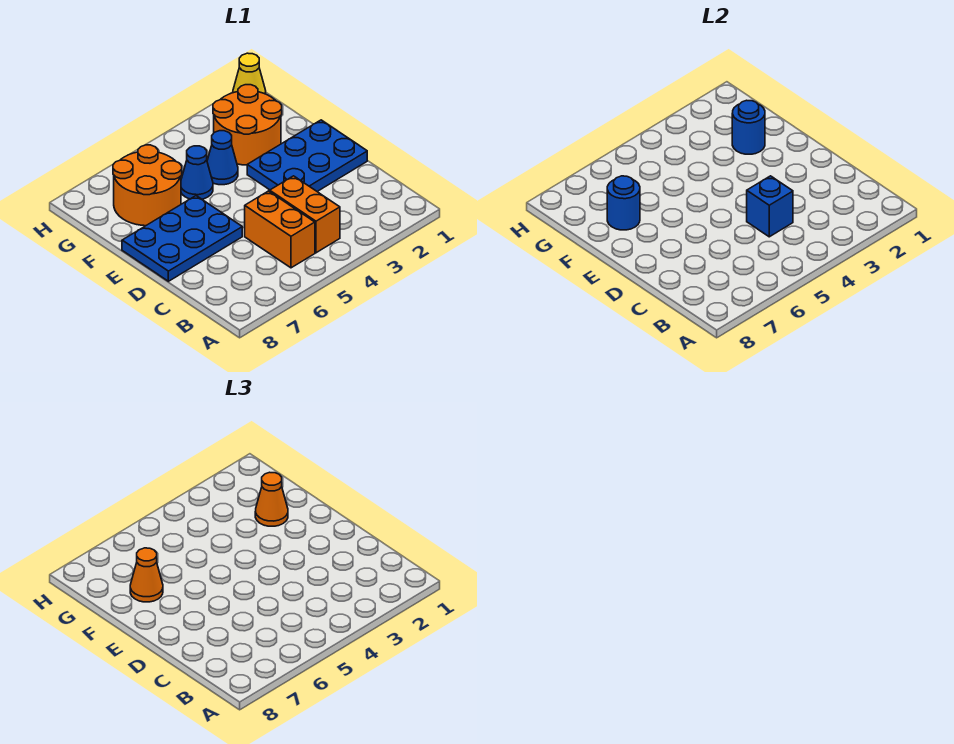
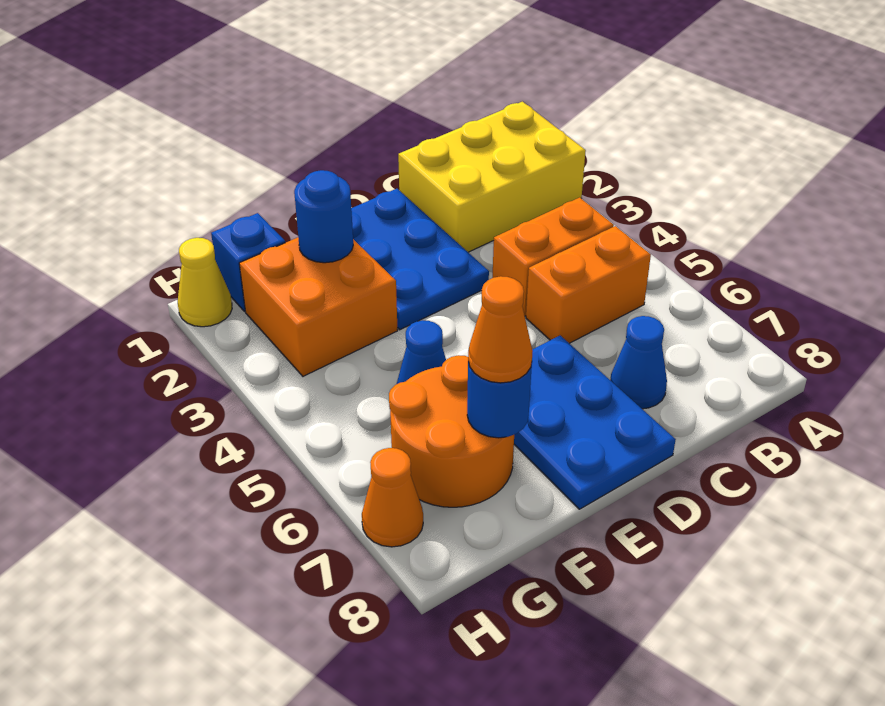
none -> yellow 2x3 brick [398,102,586,252]
blue 1x1 brick [747,176,793,237] -> blue 1x1 brick moved to [211,213,285,312]
orange 2x2 round brick [213,85,282,165] -> orange 2x2 brick [239,237,398,376]
orange 1x1 cone [255,472,288,526] -> orange 1x1 cone moved to [362,448,423,547]
blue 1x1 cone [207,131,238,185] -> blue 1x1 cone moved to [610,316,667,409]

